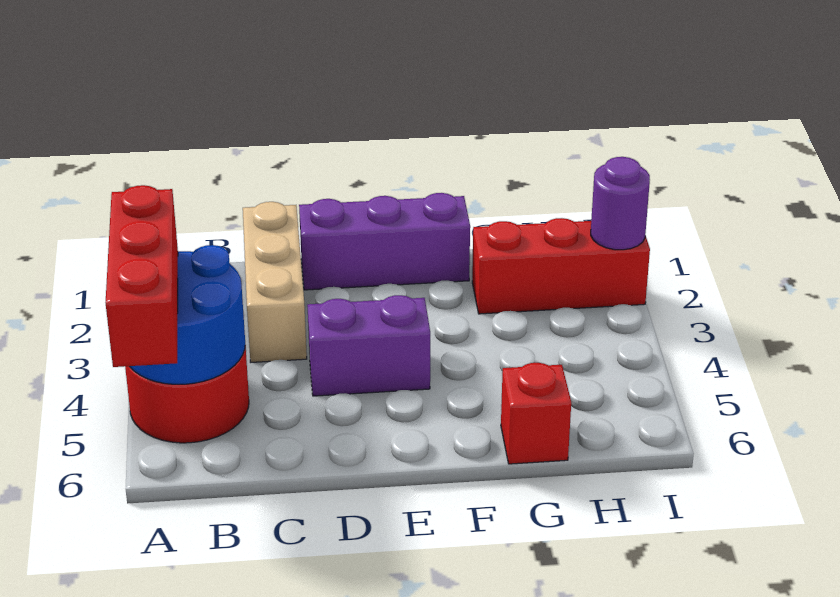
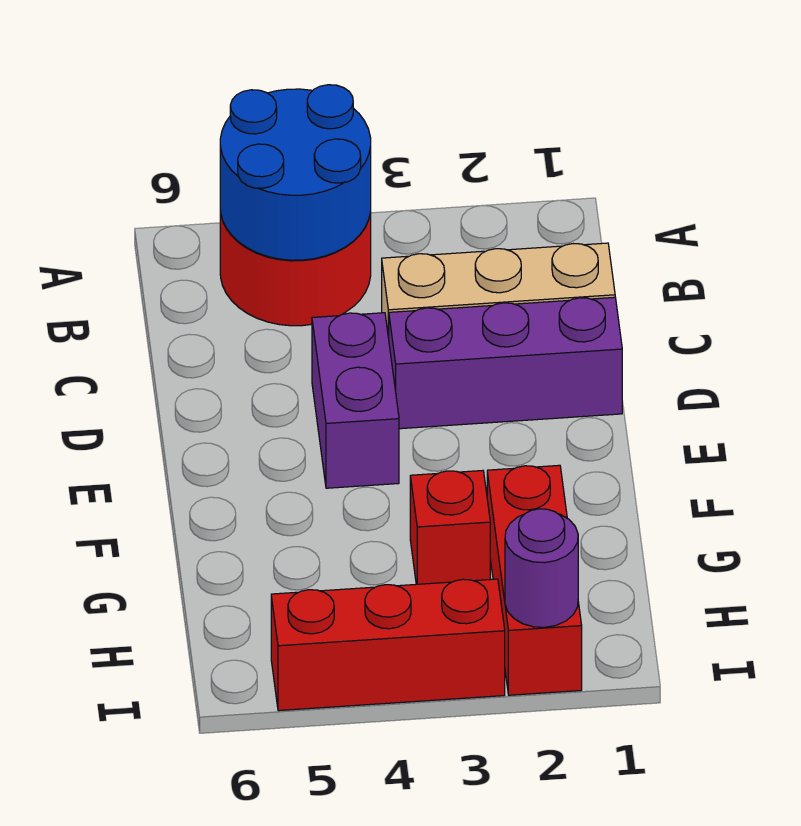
red 1x3 brick [105,185,178,367] -> red 1x3 brick moved to [271,579,505,711]
purple 1x3 brick [299,193,470,290] -> purple 1x3 brick turned to [389,297,622,429]
red 1x1 brick [501,363,571,464] -> red 1x1 brick moved to [410,471,490,584]

